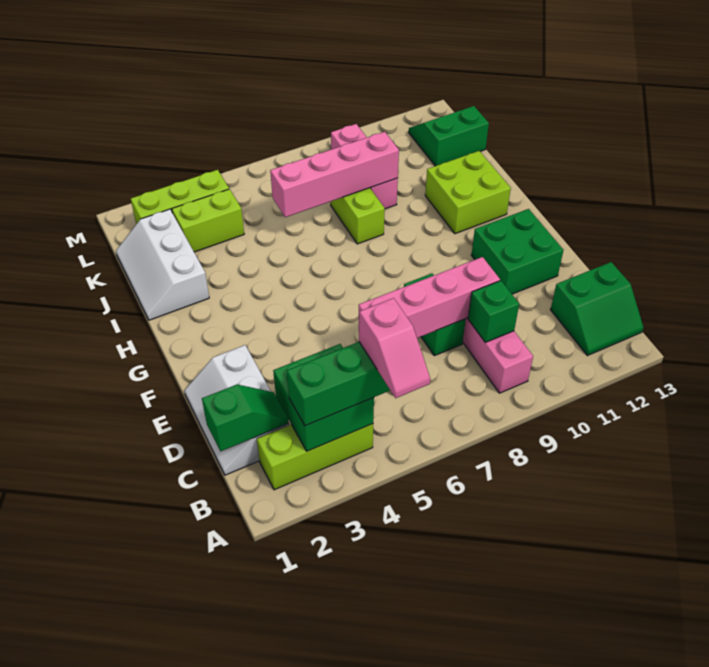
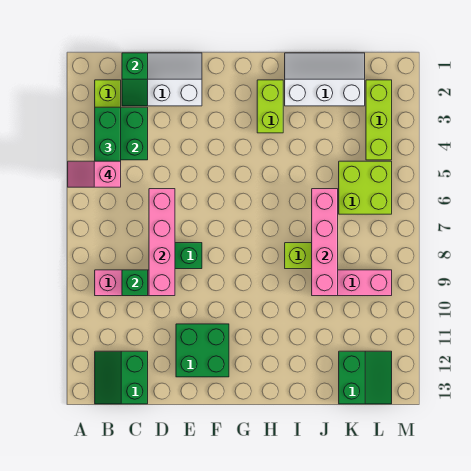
lime 2x2 brick [425,151,511,234] -> lime 2x2 brick moved to [339,161,392,214]
lime 1x2 brick [172,189,244,252] -> lime 1x2 brick moved to [257,80,283,133]

